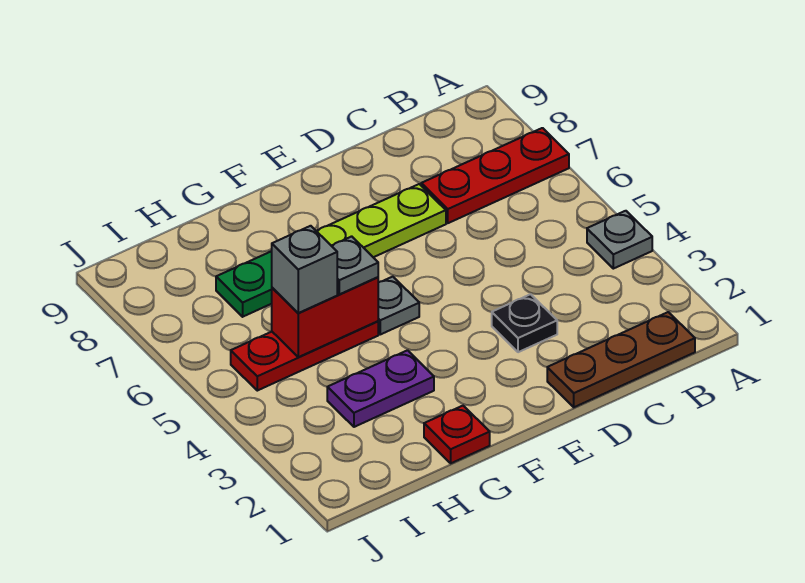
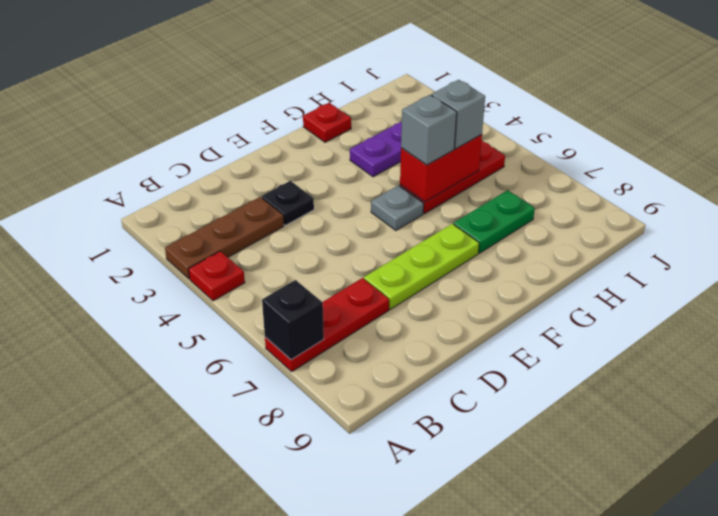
grey 1x1 plate [587,211,652,269] -> red 1x1 plate [189,251,245,301]
none -> black 1x1 brick [262,280,324,360]
brown 1x3 plate [547,312,695,407] -> brown 1x3 plate moved to [165,197,284,279]
grey 1x1 plate [331,236,378,294] -> grey 1x1 brick [401,95,457,165]

